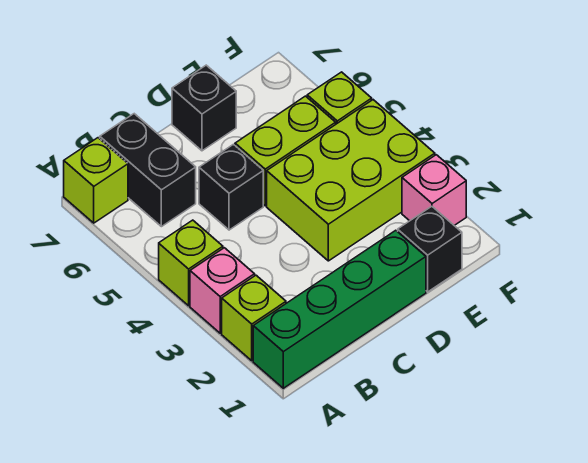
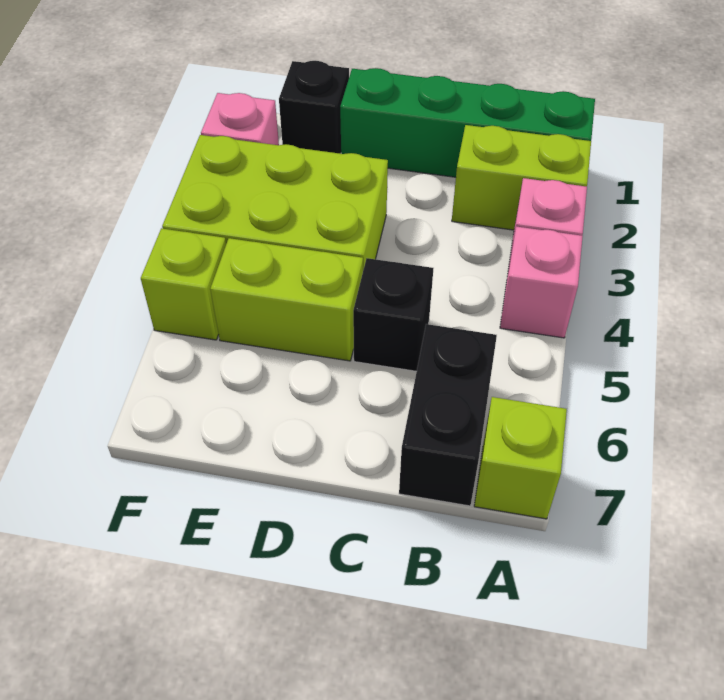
lime 1x1 brick [222,275,286,361] -> lime 1x2 brick [452,125,591,230]
lime 1x1 brick [159,220,223,306] -> pink 1x1 brick [500,226,583,338]
black 1x1 brick [172,65,236,151] -> none

